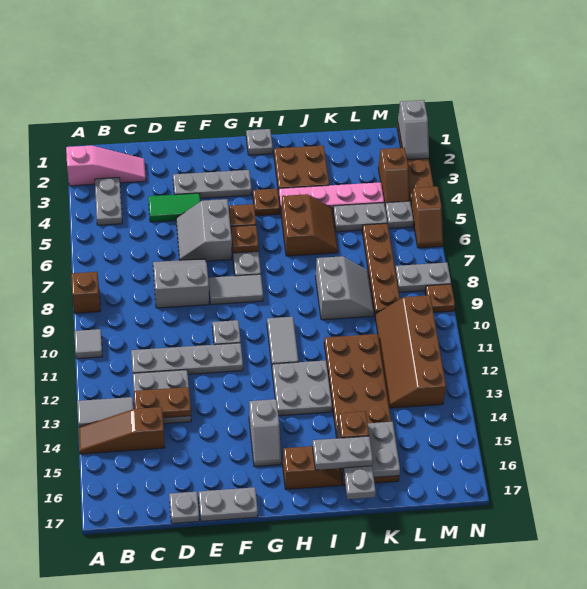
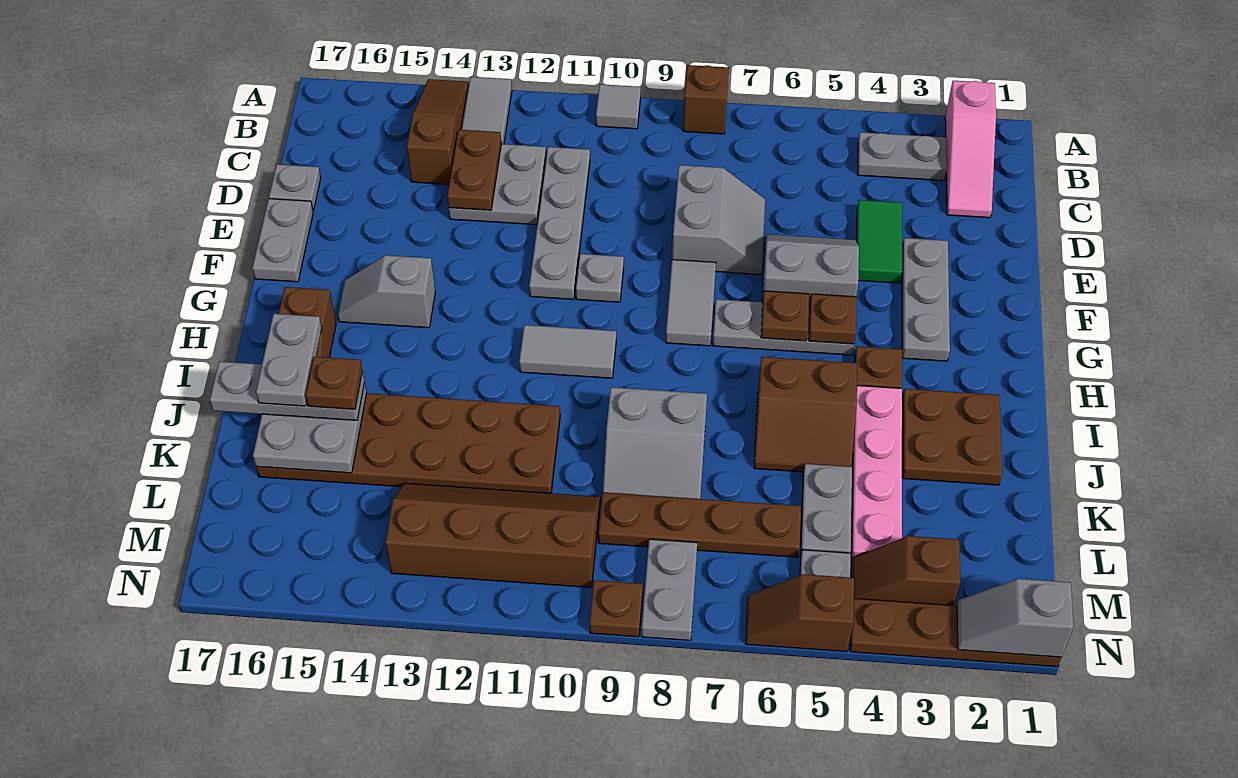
grey 1x1 plate [246,129,273,155] -> none
grey 2x2 plate [272,360,332,416] -> none

